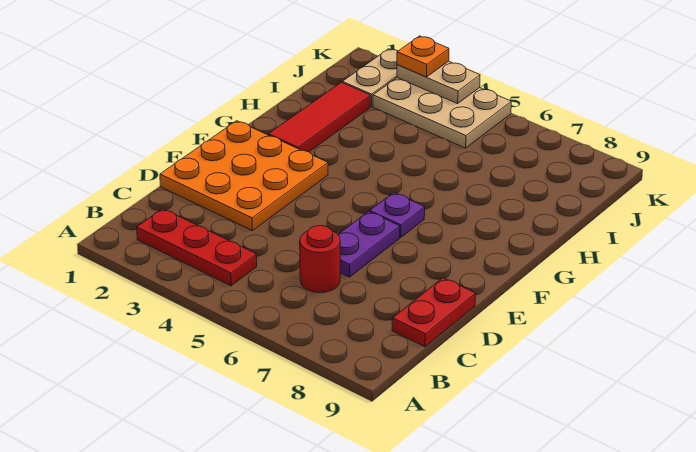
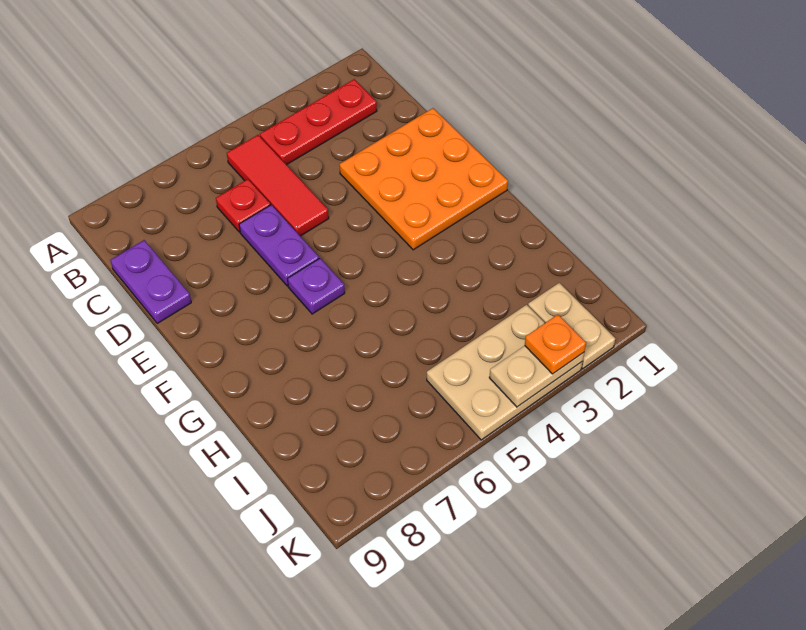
red 1x1 round brick [300,226,340,293] -> red 1x1 plate [216,179,270,232]
red 1x2 plate [392,278,476,347] -> purple 1x2 plate [110,240,191,323]
red 1x3 tile [268,82,370,152] -> red 1x3 tile moved to [227,135,329,236]

